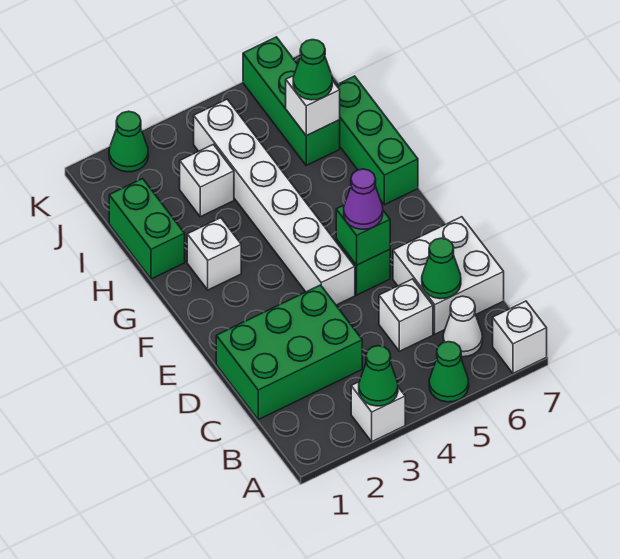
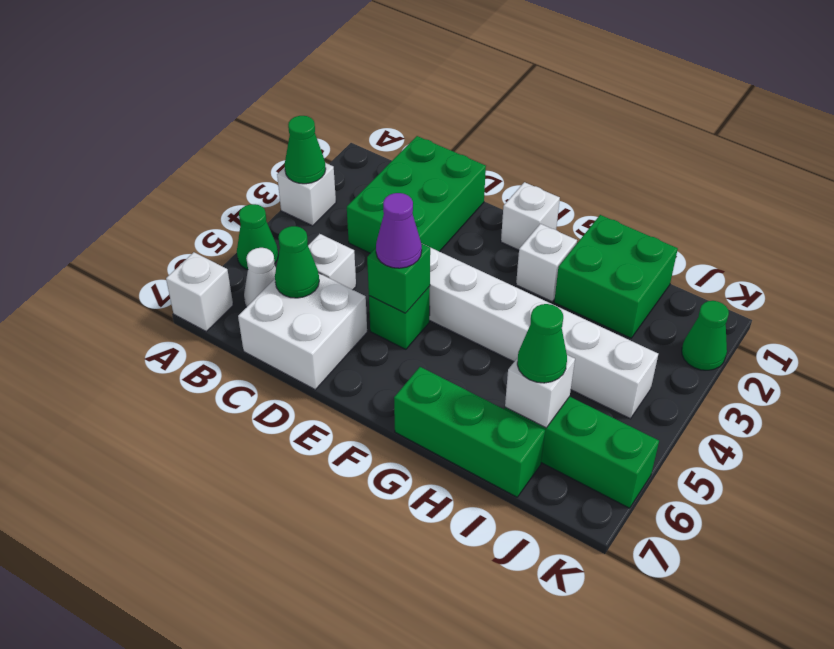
green 1x2 brick [109,179,185,279] -> green 2x2 brick [554,215,678,338]
white 1x1 brick [180,144,234,217] -> white 1x1 brick moved to [501,182,560,250]

